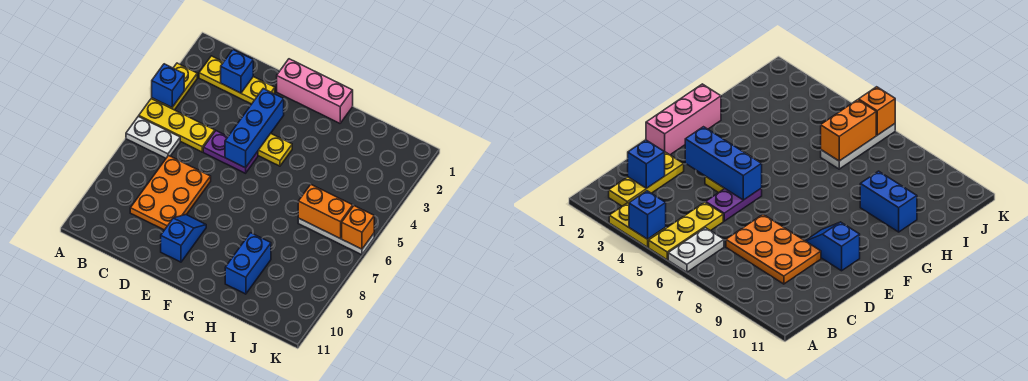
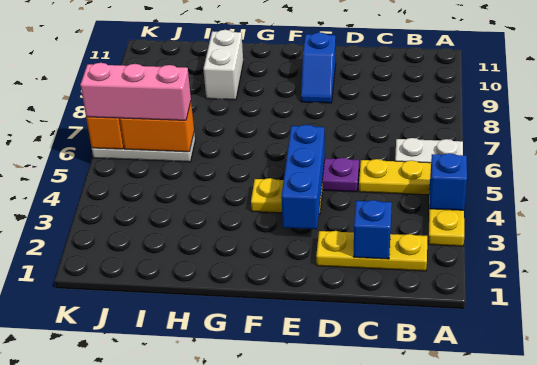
orange 2x3 plate [130,156,211,230] -> none
pink 1x3 brick [277,59,353,123] -> pink 1x3 brick moved to [80,63,191,120]
blue 1x2 brick [225,233,271,294] -> white 1x2 brick [203,30,243,100]

